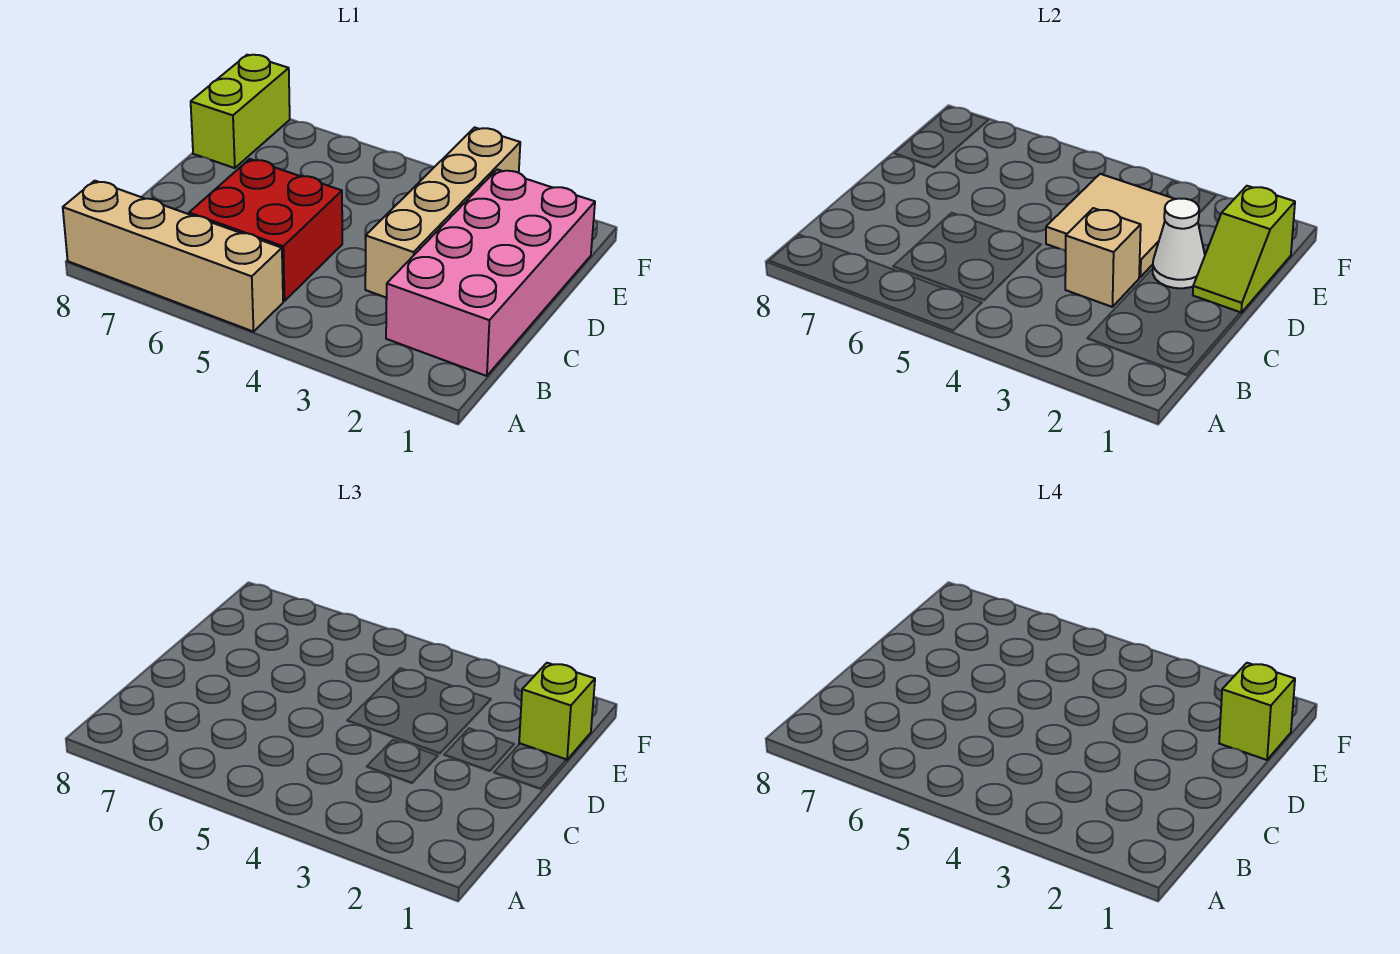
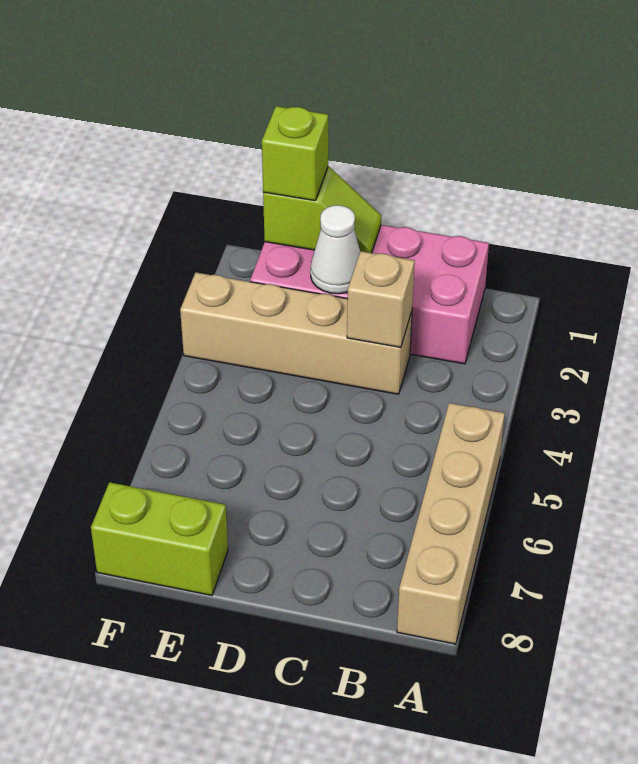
red 2x2 brick [189,159,342,301] -> none
tan 2x2 tile [1046,174,1174,277] -> none
lime 1x1 brick [1219,663,1295,760] -> none

